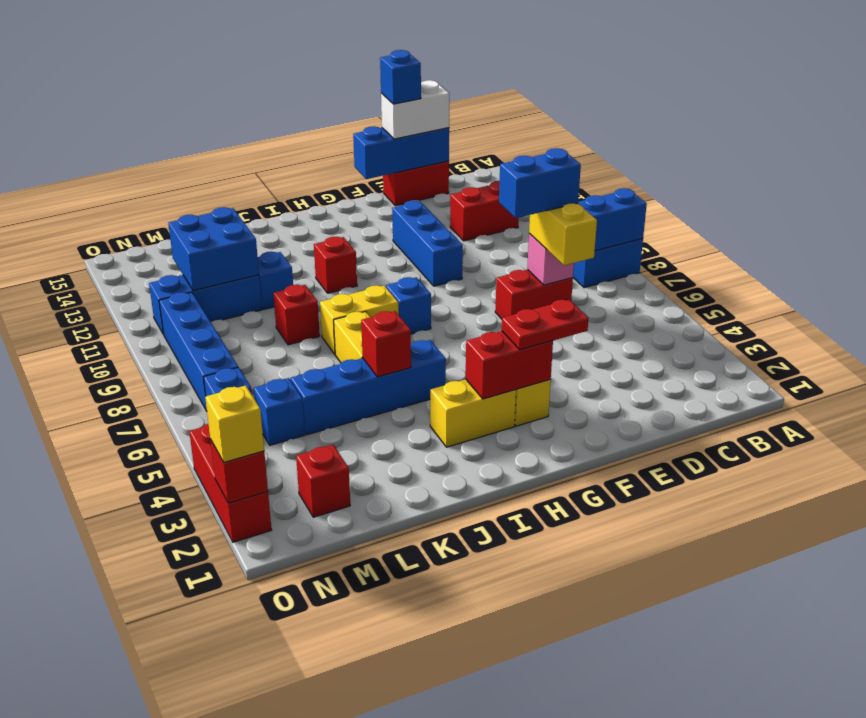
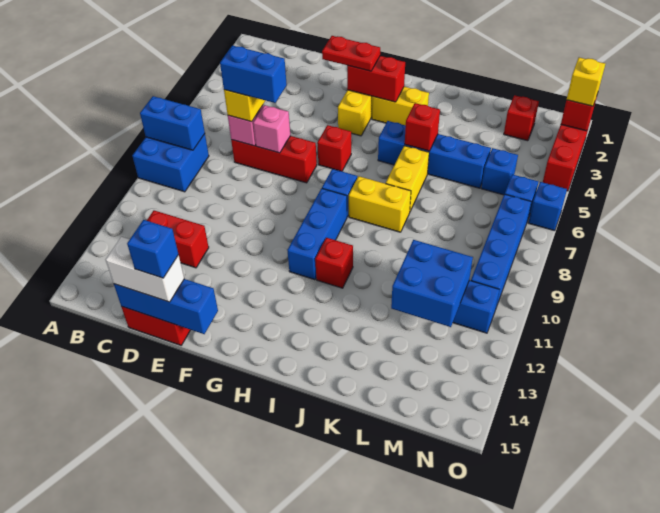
red 1x2 brick [495,270,573,319] -> red 1x3 brick [231,136,317,183]
none -> pink 1x1 brick [253,105,290,153]
blue 1x3 brick [392,201,463,286] -> blue 1x3 brick moved to [287,188,347,280]
red 1x1 brick [273,285,320,345] -> red 1x1 brick moved to [317,125,351,171]
blue 1x1 brick [258,252,293,309] -> blue 1x1 brick moved to [528,182,567,231]

